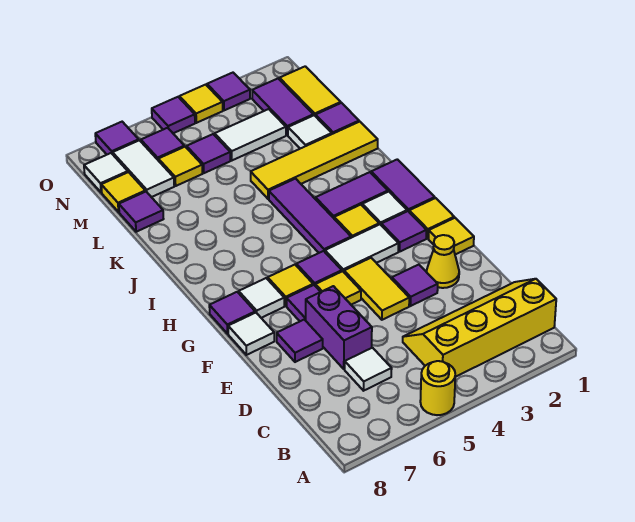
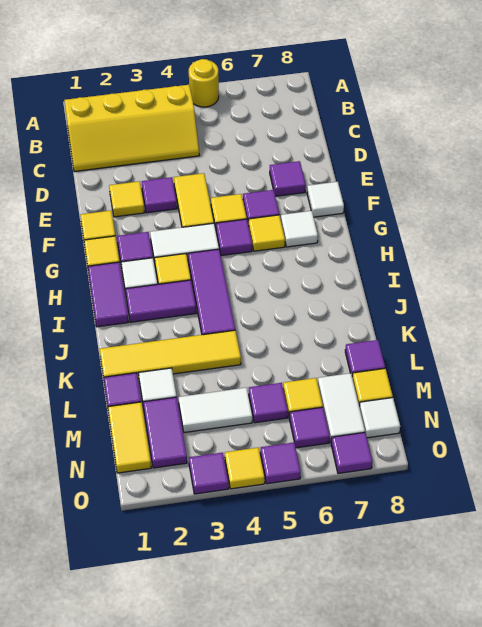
white 1x1 tile [345,348,392,391] -> none
purple 1x2 brick [306,286,372,369] -> none
yellow 1x1 cone [427,235,459,288] -> yellow 1x1 tile [109,181,145,217]
purple 1x1 tile [209,292,255,334] -> none

